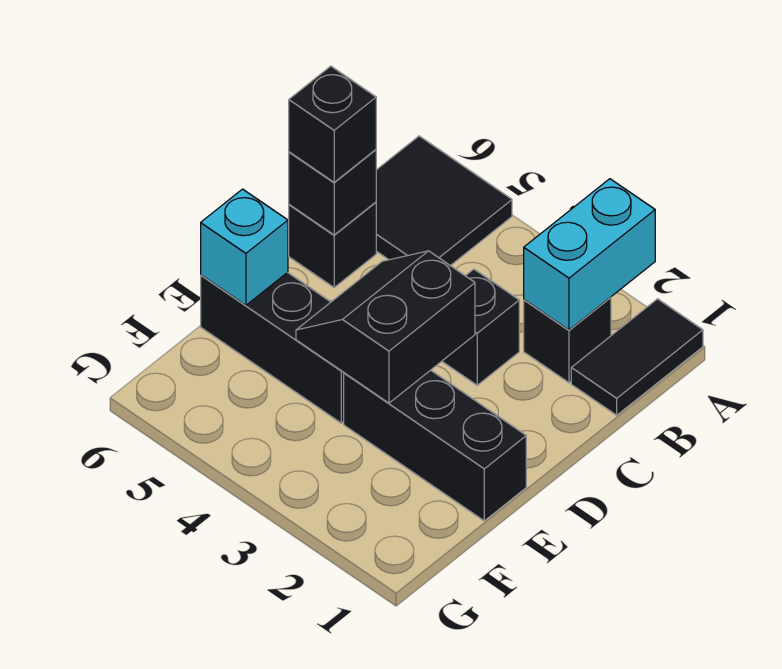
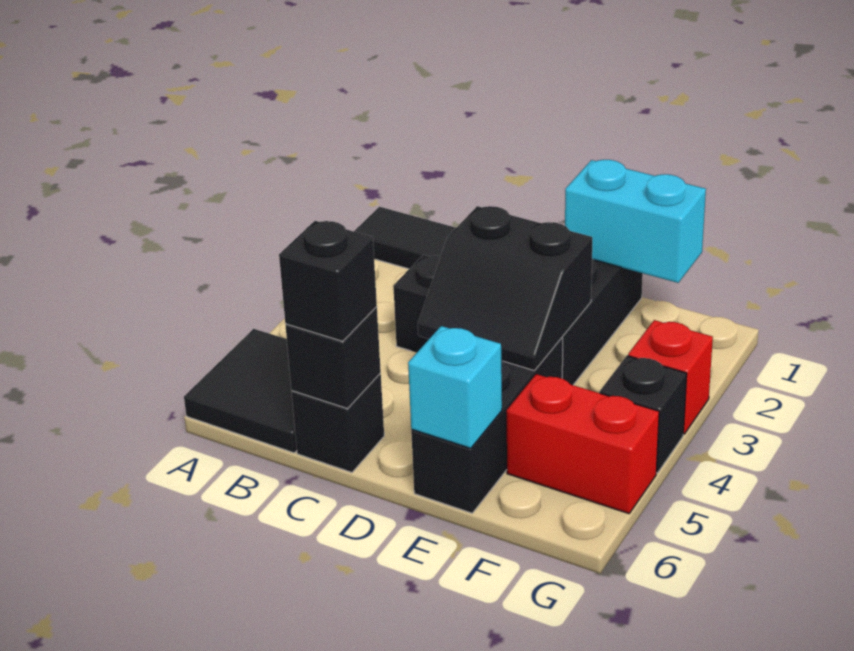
cyan 1x2 brick [524,179,655,330] -> cyan 1x2 brick moved to [565,160,706,283]
black 1x1 brick [524,297,611,383] -> black 1x1 brick moved to [600,356,687,473]
none -> red 1x2 brick [506,374,659,514]
none -> red 1x1 brick [628,320,713,434]

